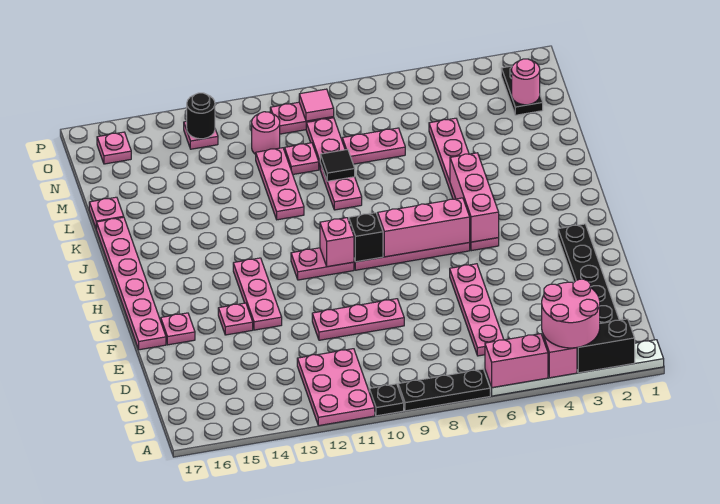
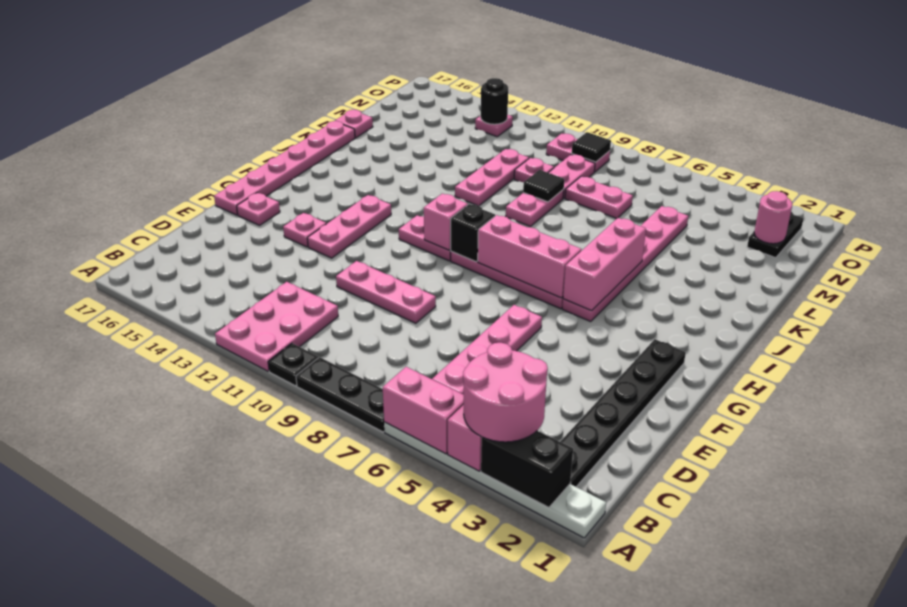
pink 1x1 round brick [252,112,280,154] -> none
pink 1x1 tile [299,89,334,121] -> black 1x1 tile [572,132,611,162]
pink 1x1 plate [97,132,131,164] -> none

